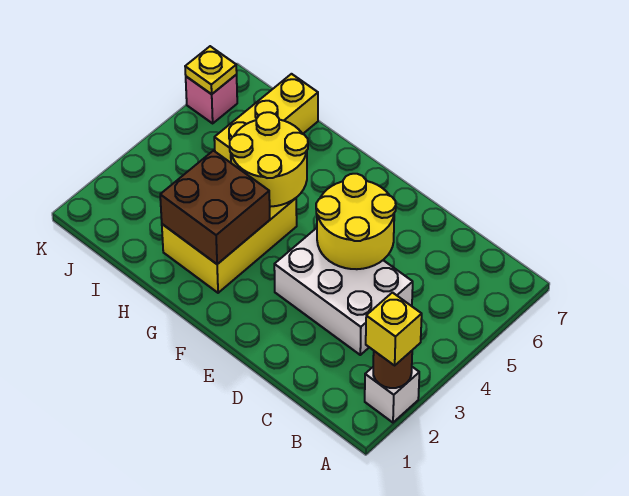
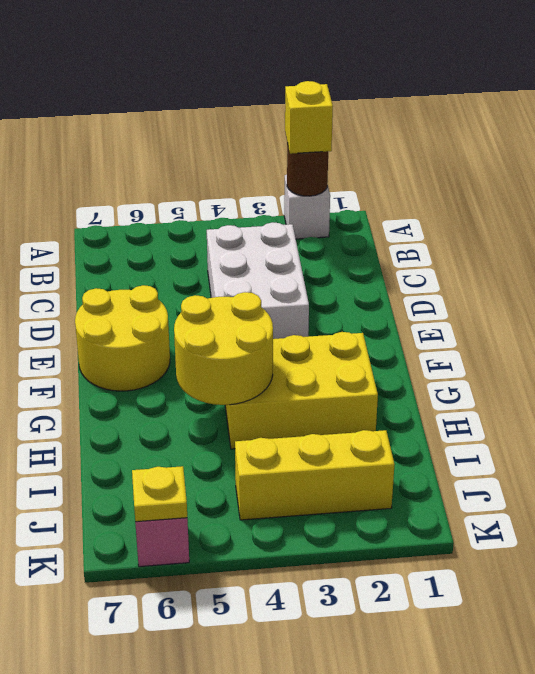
yellow 2x2 round brick [316,174,396,269] -> yellow 2x2 round brick moved to [75,285,170,391]
brown 2x2 brick [160,151,270,264] -> none
yellow 1x3 brick [214,74,318,163] -> yellow 1x3 brick moved to [235,430,394,520]

